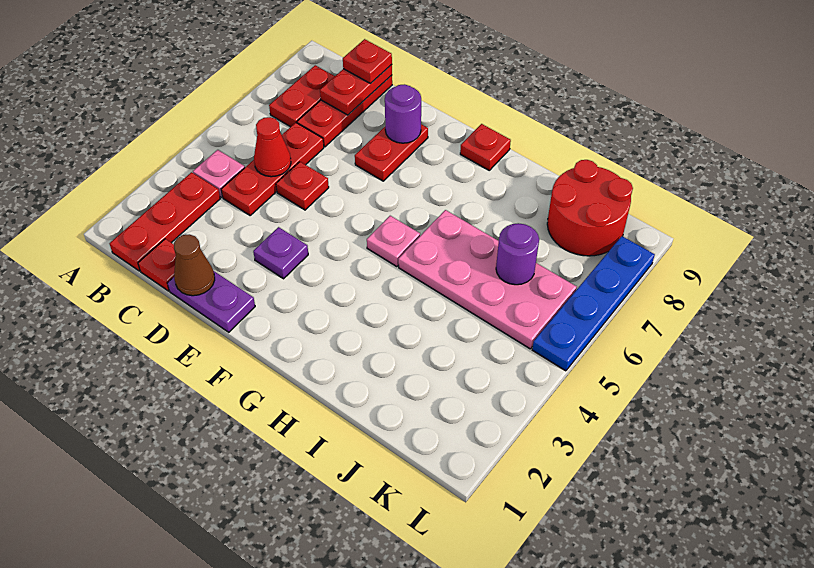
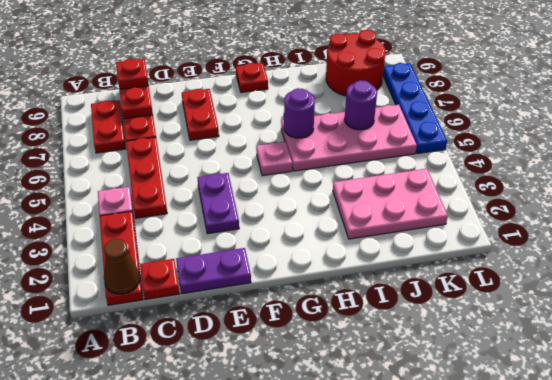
red 1x1 cone [254,117,291,177] -> none
brown 1x1 cone [174,234,215,296] -> brown 1x1 cone moved to [104,239,140,294]
red 1x1 plate [276,162,329,210] -> none
purple 1x1 plate [253,227,308,279] -> purple 1x2 plate [197,173,239,234]
purple 1x1 round brick [385,84,421,143] -> purple 1x1 round brick moved to [284,88,315,138]
none -> pink 2x3 plate [333,169,448,239]

